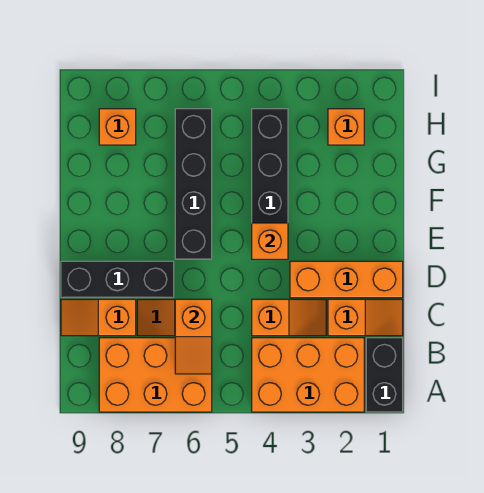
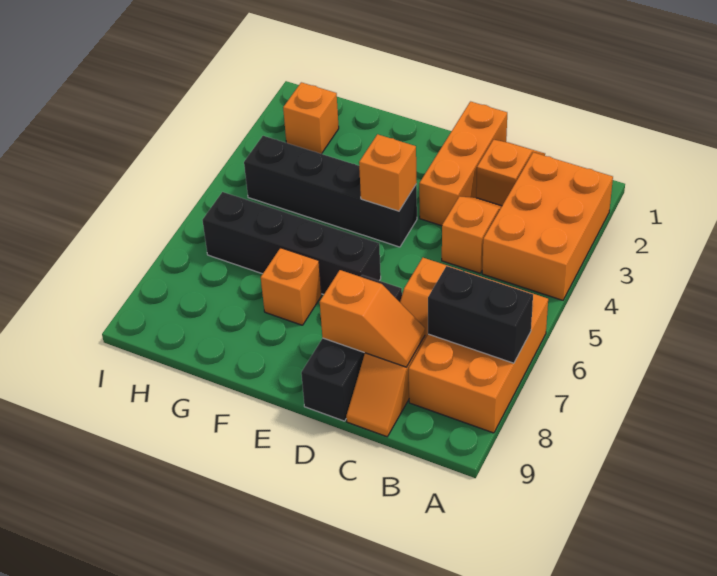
black 1x2 brick [366,338,403,412] -> black 1x2 brick moved to [428,266,533,363]
orange 1x2 slope [175,299,212,374] -> orange 1x2 slope moved to [320,270,425,367]
orange 1x1 brick [99,109,136,145] -> orange 1x1 brick moved to [261,248,322,325]

